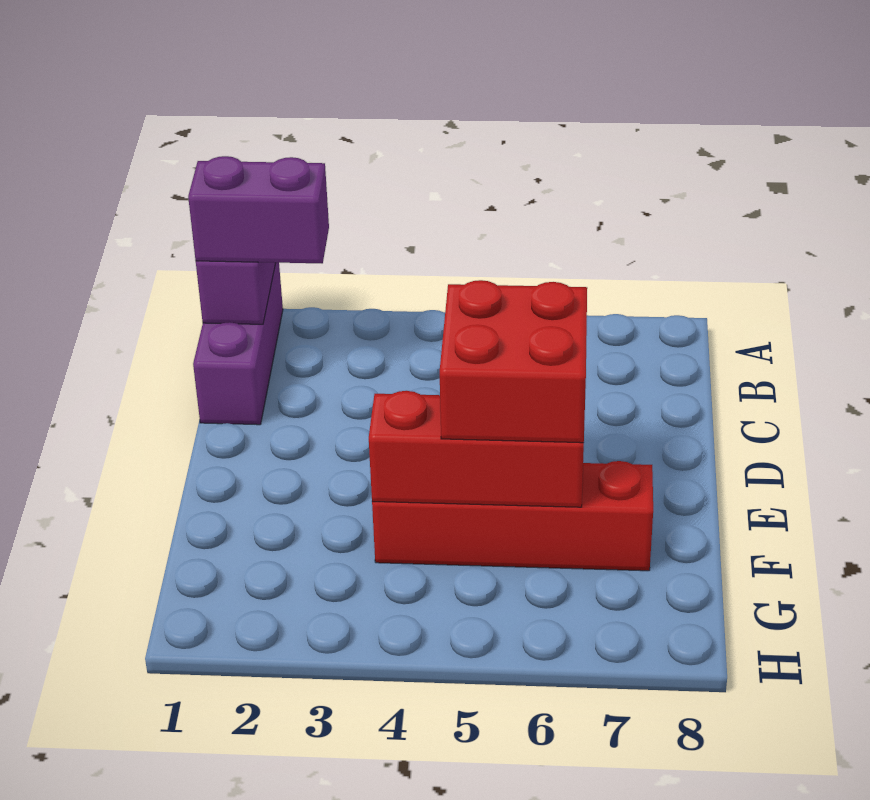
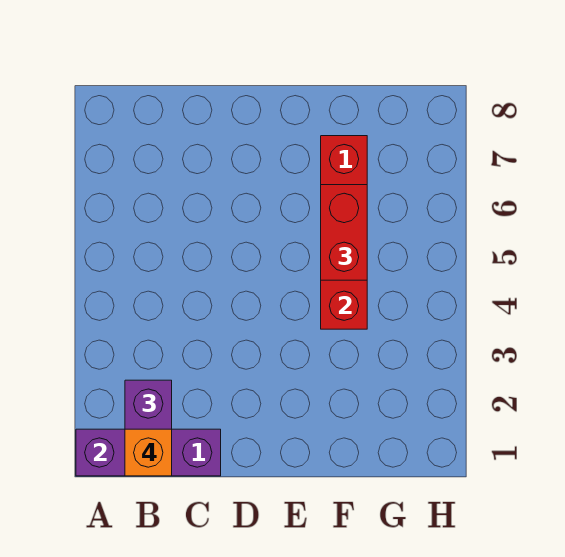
none -> orange 1x1 brick [125,429,172,476]
red 2x2 brick [440,280,587,443] -> red 1x2 brick [321,185,367,280]

